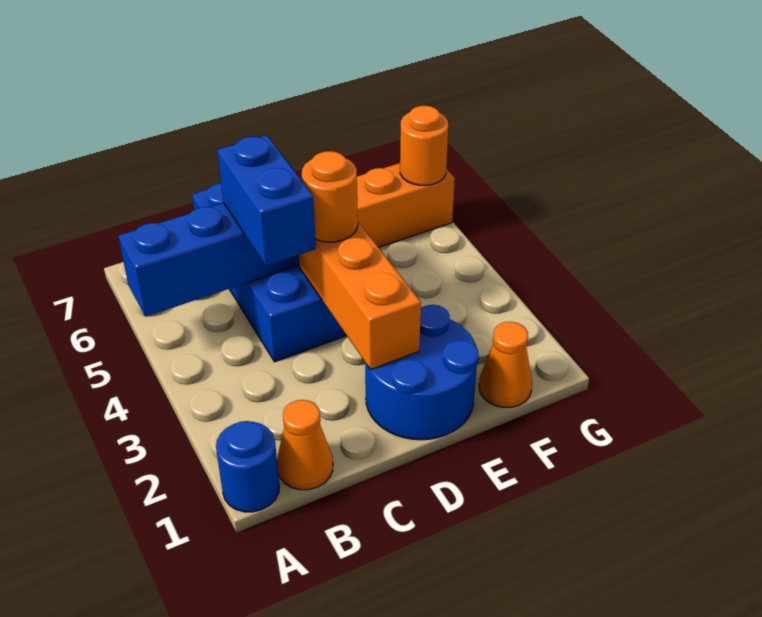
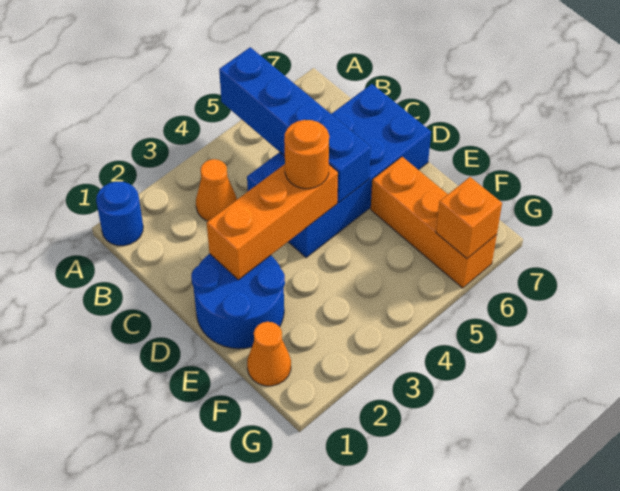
orange 1x1 cone [277,400,333,490] -> orange 1x1 cone moved to [196,159,237,221]
blue 1x2 brick [217,135,316,266] -> none
orange 1x1 round brick [400,106,448,185] -> orange 1x1 brick [436,177,502,259]

